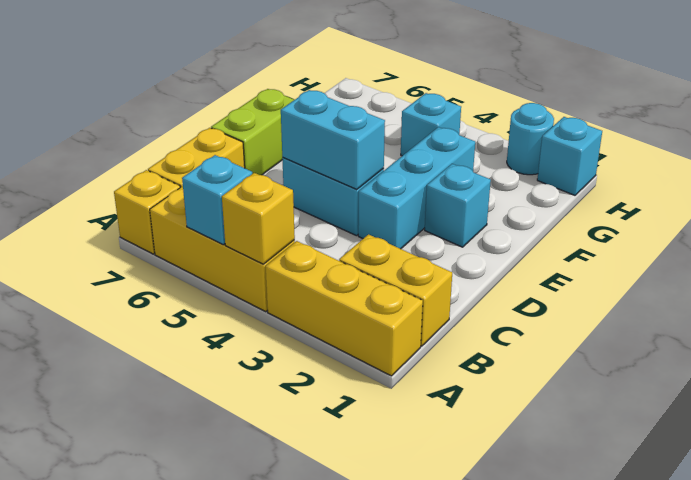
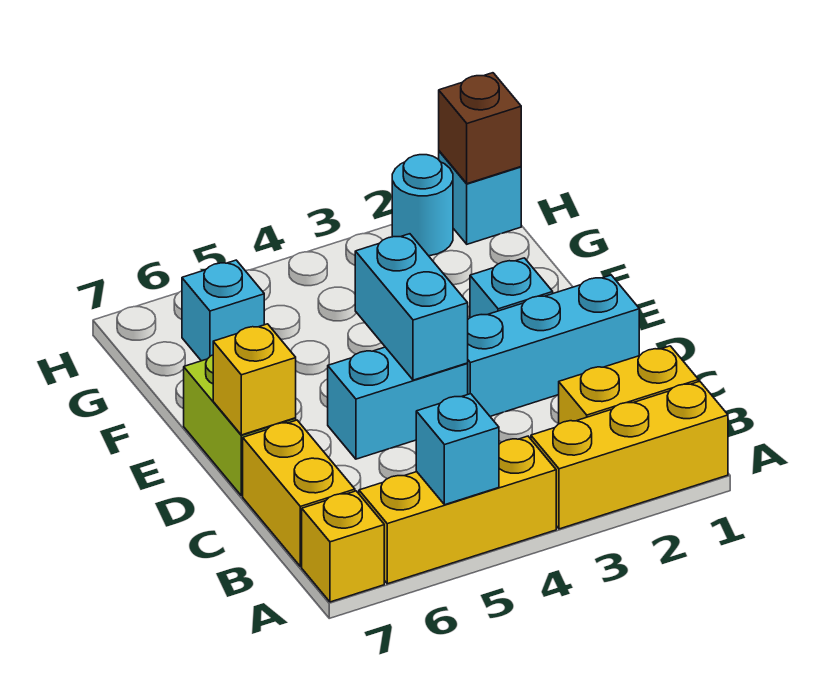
yellow 1x1 brick [222,173,295,264] -> yellow 1x1 brick moved to [213,324,296,435]
cyan 1x3 brick [358,127,475,249] -> cyan 1x3 brick turned to [467,275,639,416]
cyan 1x2 brick [281,90,385,189] -> cyan 1x2 brick turned to [355,234,468,380]
cyan 1x1 brick [401,93,461,156] -> cyan 1x1 brick moved to [182,260,264,361]
none -> brown 1x1 brick [439,73,521,184]

